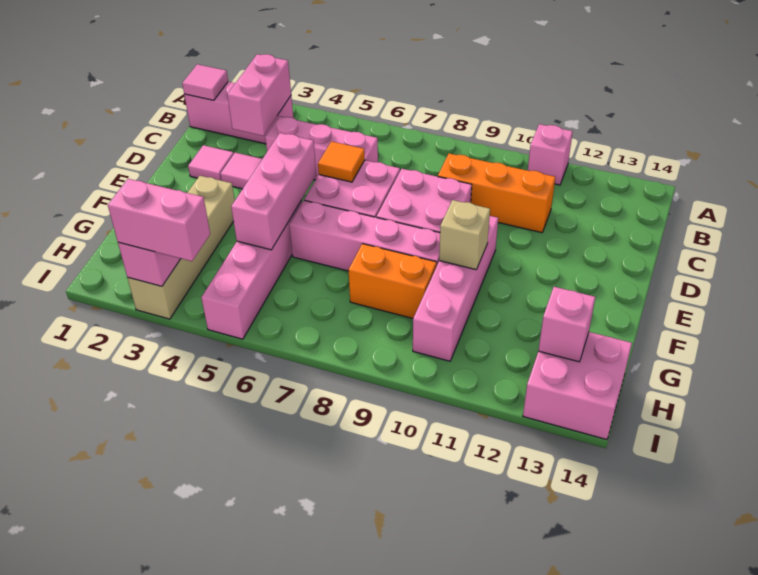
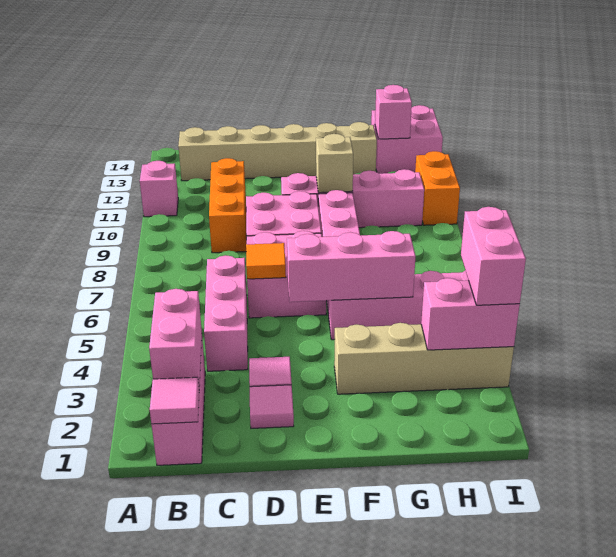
pink 1x2 brick [227,54,291,136] -> pink 1x2 brick turned to [149,289,202,386]
none -> tan 1x6 brick [178,122,377,181]
orange 1x2 brick [349,244,437,318] -> orange 1x2 brick moved to [415,151,460,225]

